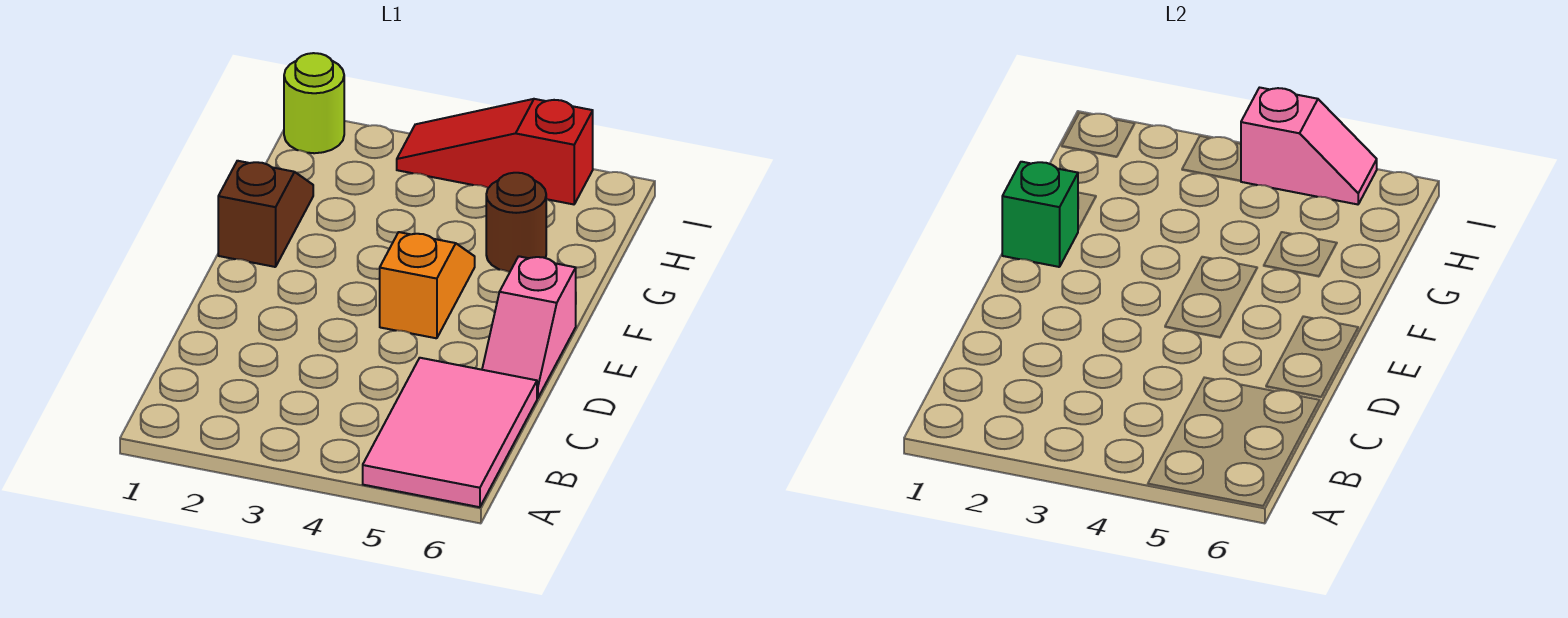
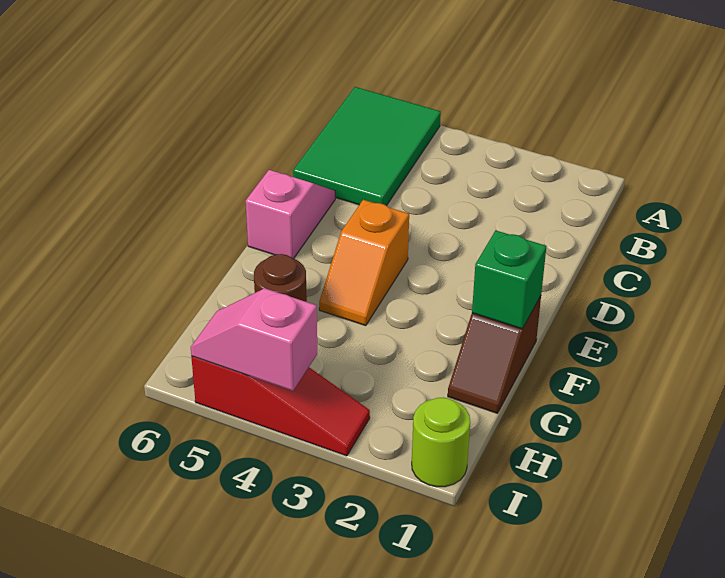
pink 2x3 tile [363,358,537,507] -> green 2x3 tile [293,87,441,206]

